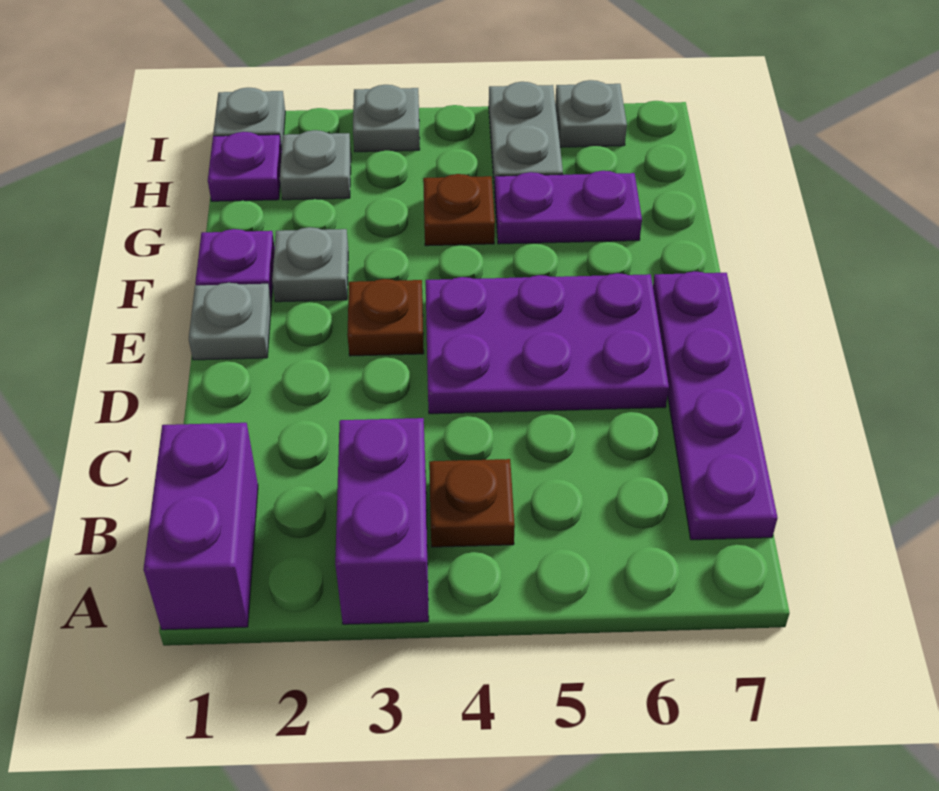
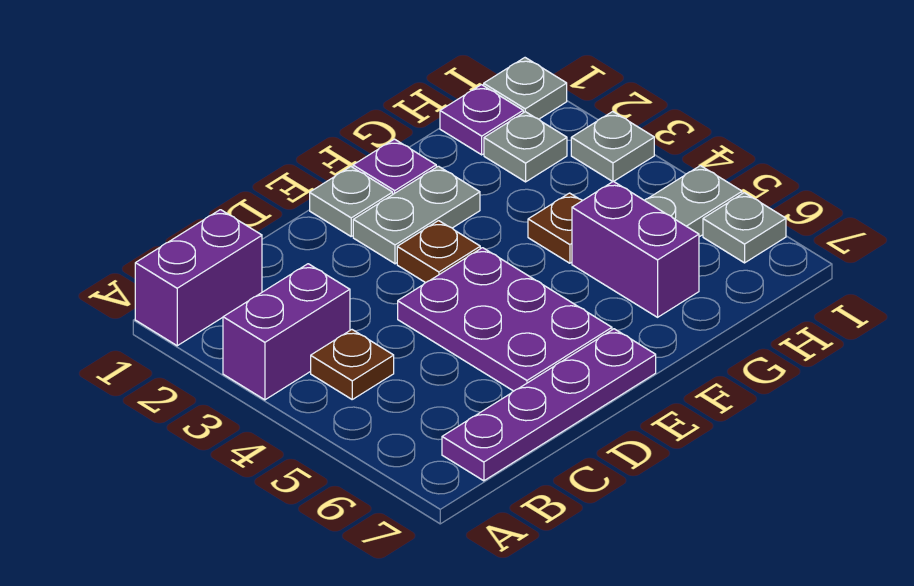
grey 1x1 plate [272,227,348,302] -> grey 1x2 plate [353,166,480,264]
purple 1x2 plate [495,171,642,244] -> purple 1x2 brick [572,181,699,317]

